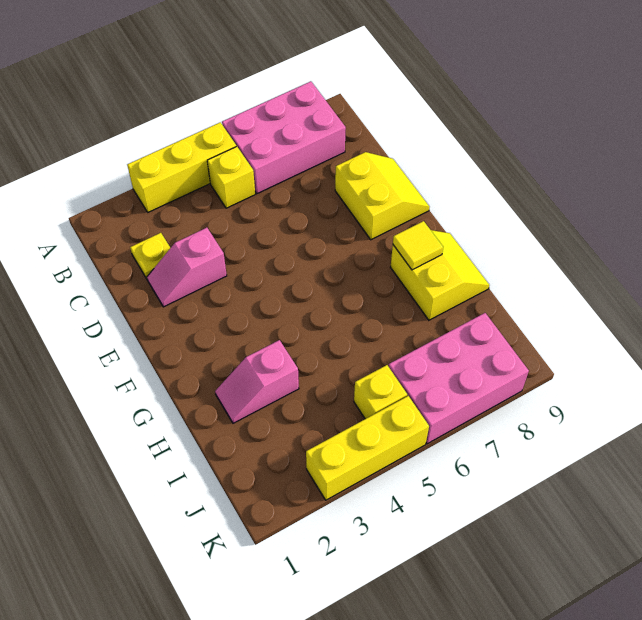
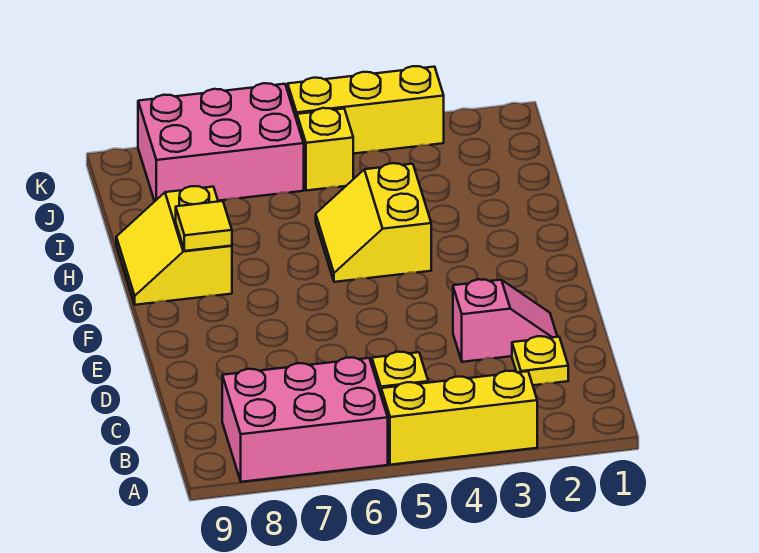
yellow 2x2 slope [335,152,429,240] -> yellow 2x2 slope moved to [316,163,431,282]
pink 1x2 slope [215,340,299,423] -> none

